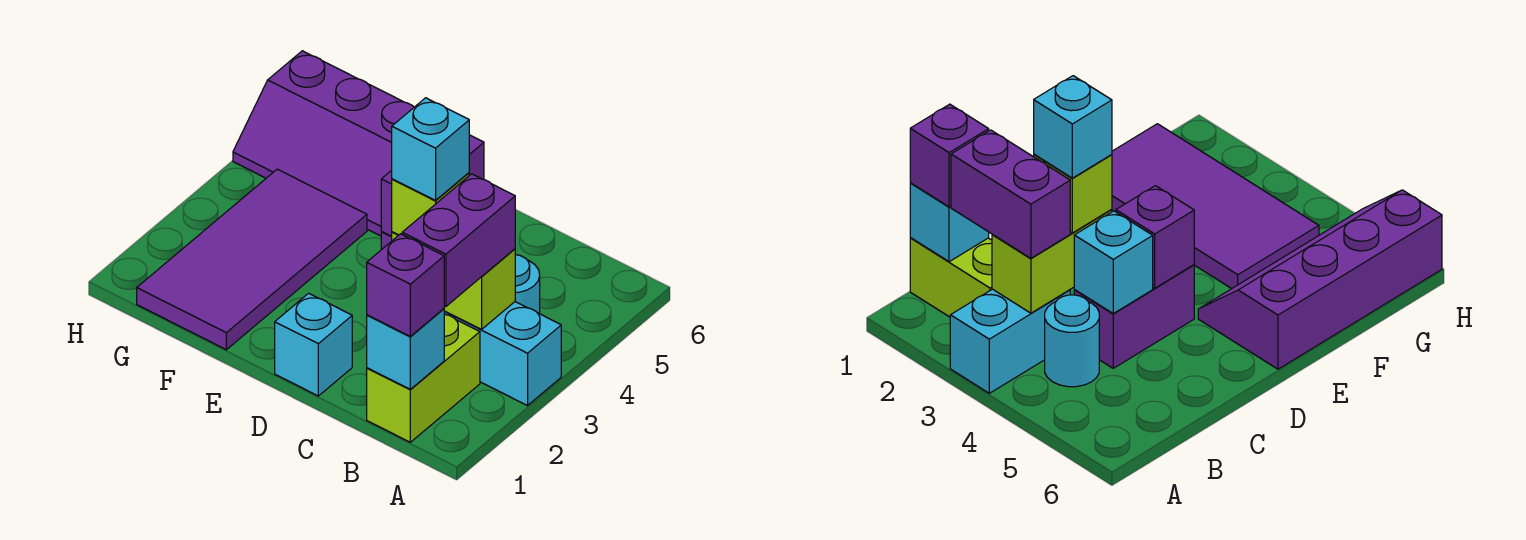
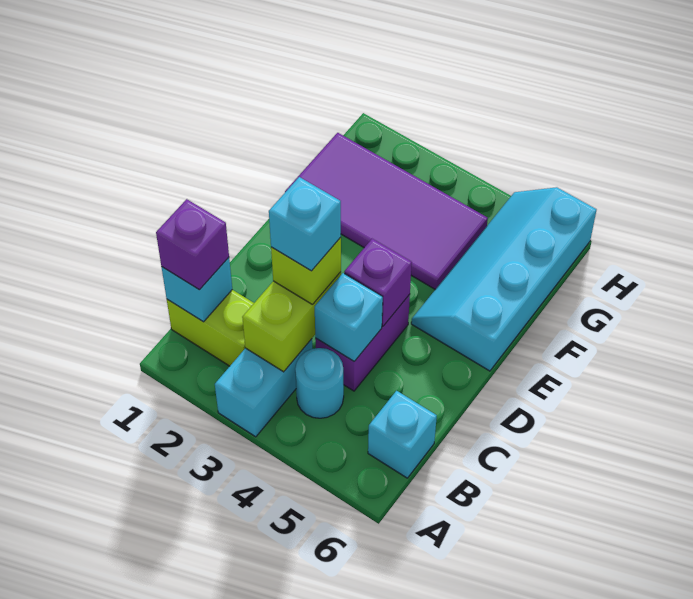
purple 1x2 brick [402,174,515,306] -> none
cyan 1x1 brick [275,293,352,396] -> cyan 1x1 brick moved to [368,391,437,478]
purple 2x4 slope [233,51,484,236] -> cyan 2x4 slope [411,187,597,371]

